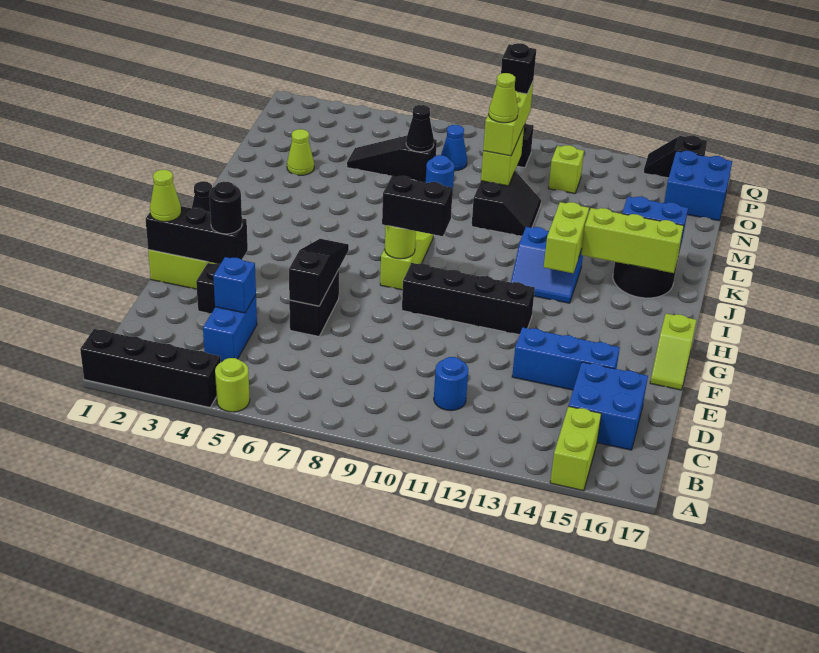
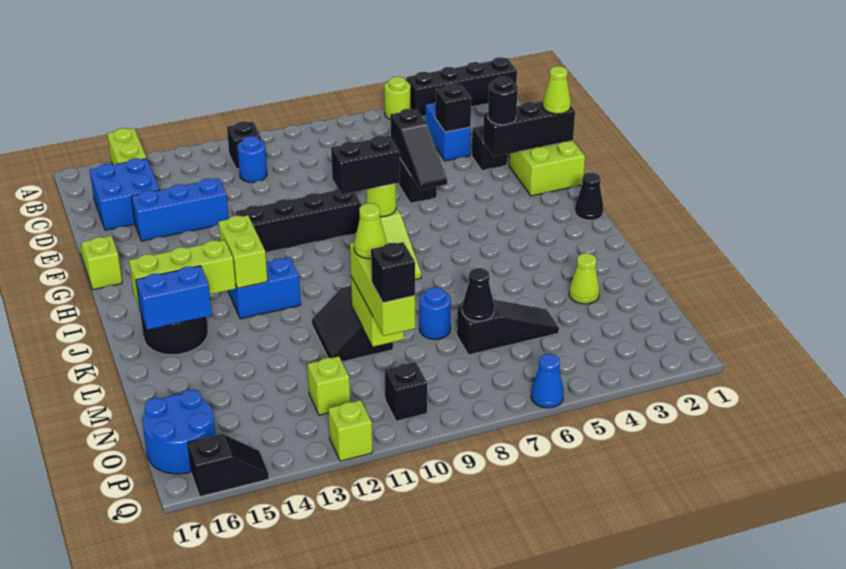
none -> black 1x1 brick [227,121,261,169]
blue 1x1 brick [213,257,256,313] -> black 1x1 brick [435,84,471,132]
blue 1x1 cone [441,125,467,171] -> blue 1x1 cone moved to [531,354,564,408]
blue 2x2 brick [664,151,732,221] -> blue 2x2 round brick [142,390,216,474]
none -> lime 1x1 brick [328,400,372,461]

